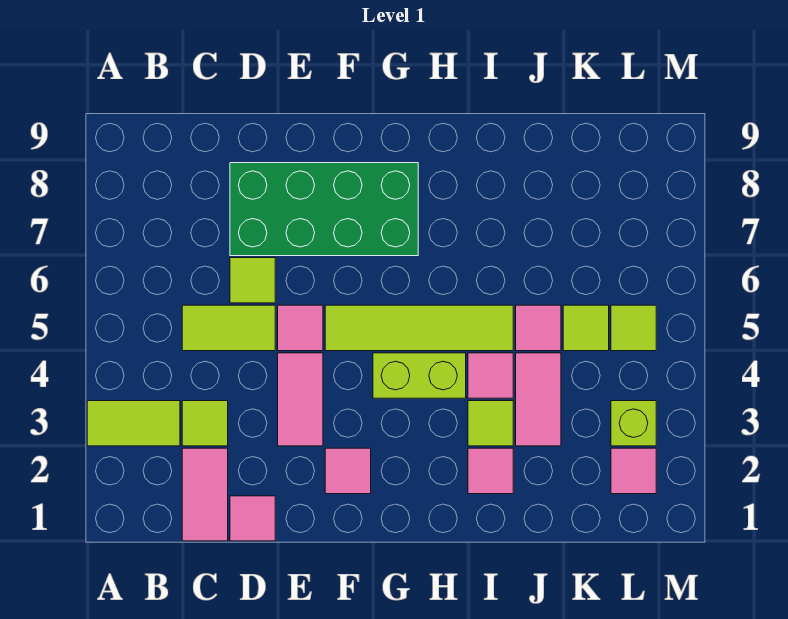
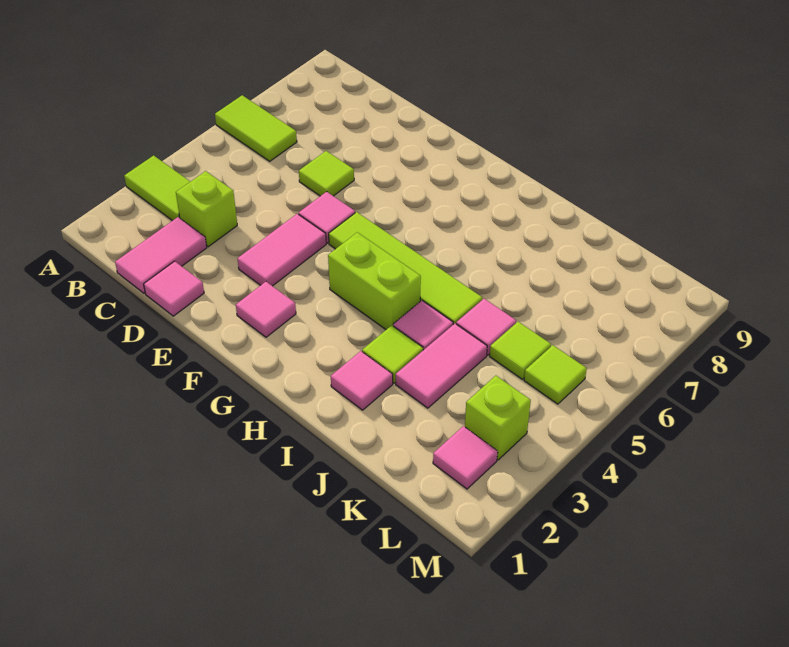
lime 1x1 tile [182,401,228,446] -> lime 1x1 brick [176,171,237,247]
lime 1x2 tile [182,305,275,351] -> lime 1x2 tile moved to [215,95,297,161]
green 2x4 brick [230,163,418,256] -> none

